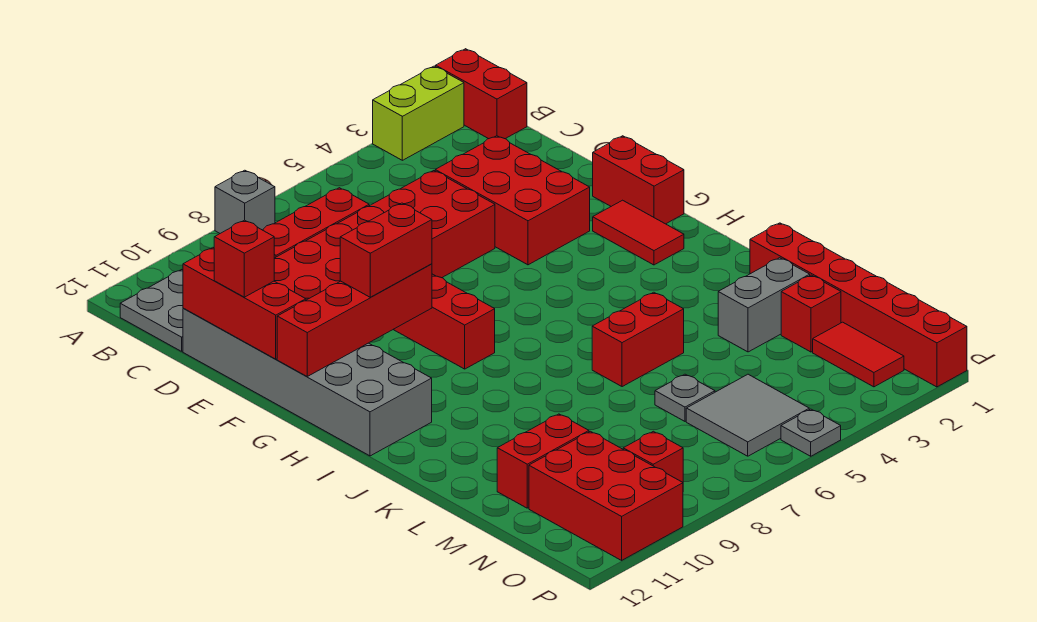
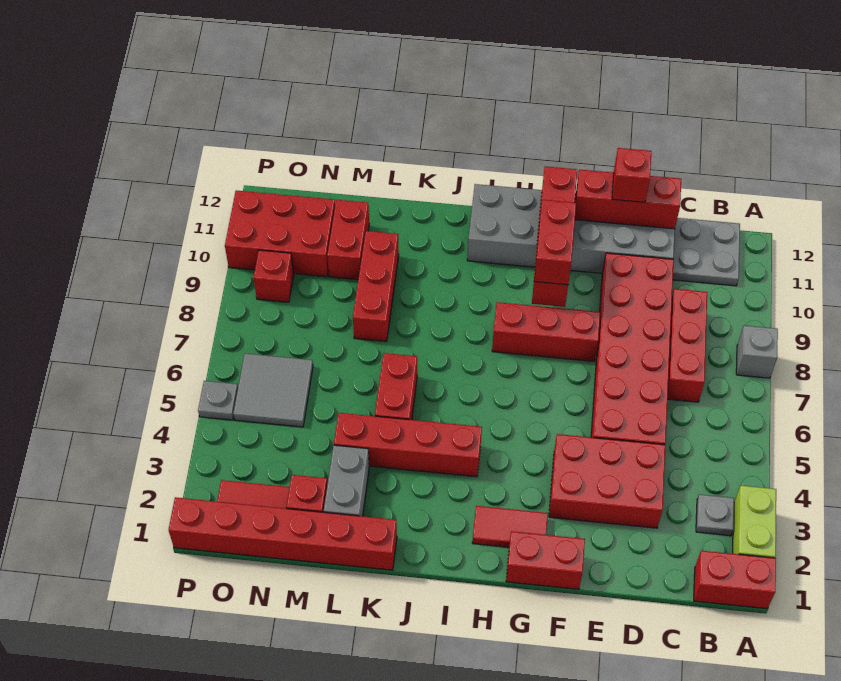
none -> red 1x4 brick [334,413,482,477]
none -> red 1x3 brick [353,231,399,342]
grey 1x1 plate [655,374,715,421] -> grey 1x1 plate moved to [696,494,734,536]

